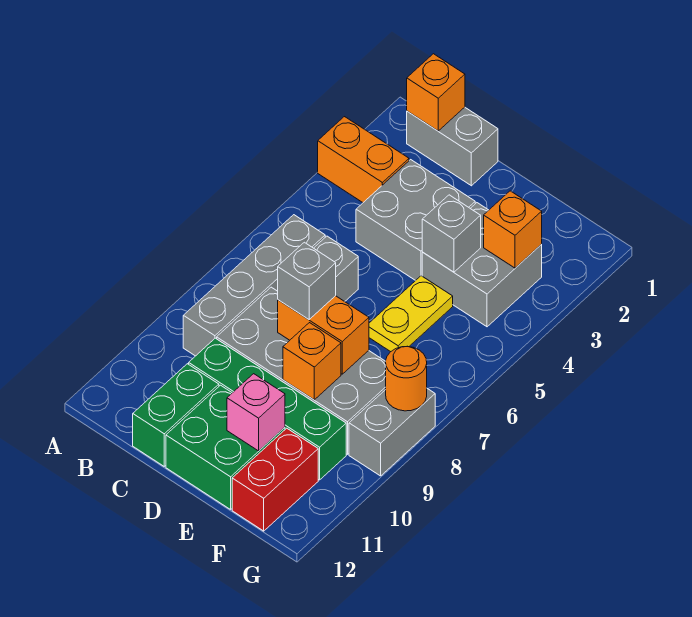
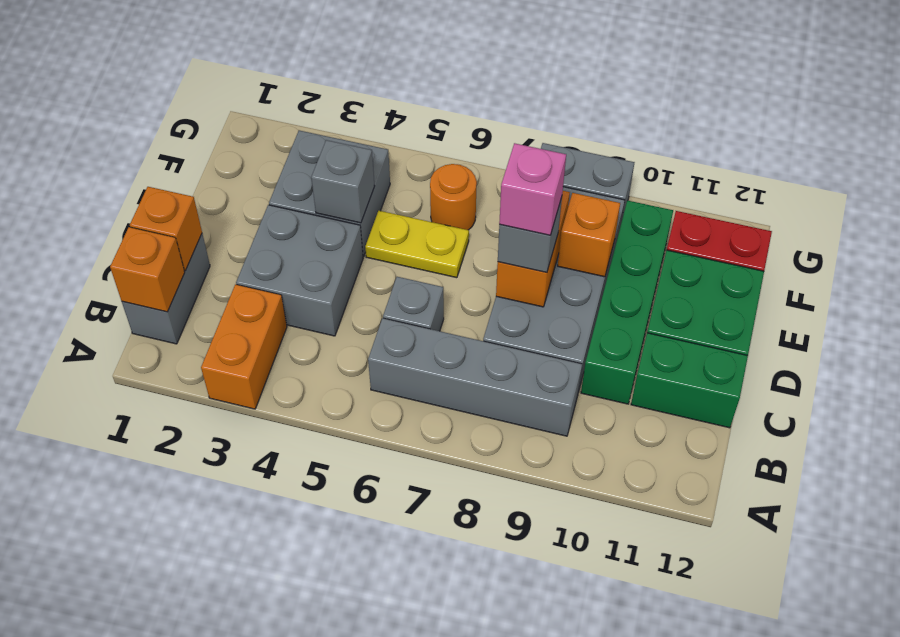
pink 1x1 brick [227,374,285,451] -> pink 1x1 brick moved to [499,143,566,235]
orange 1x1 brick [484,191,542,268] -> orange 1x1 brick moved to [130,187,202,270]
orange 1x1 round brick [386,346,427,411] -> orange 1x1 round brick moved to [430,164,477,230]

